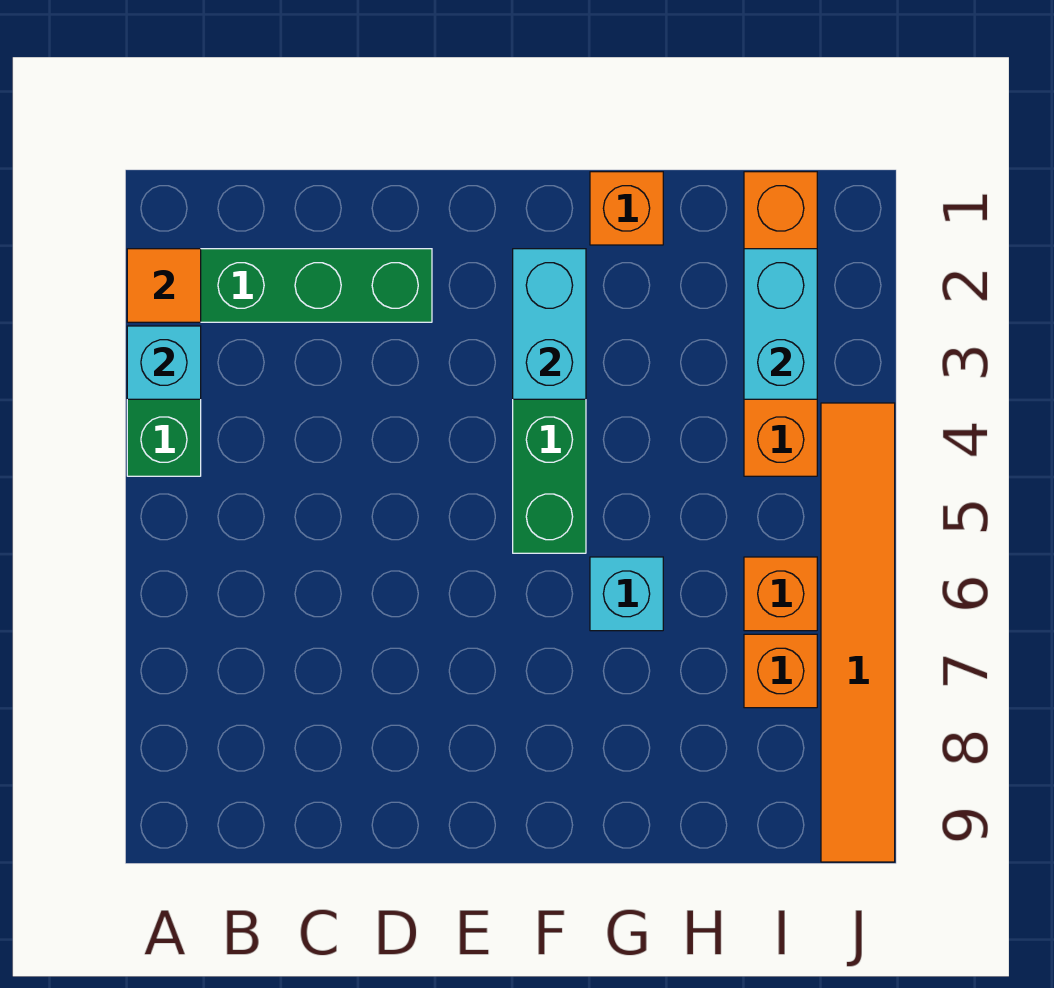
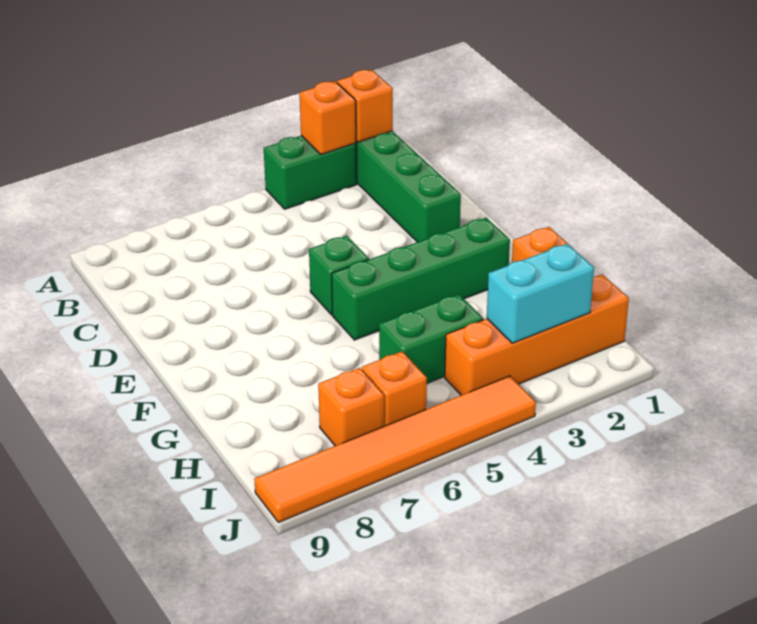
orange 1x1 tile [127,249,201,322] -> orange 1x1 brick [337,70,393,142]
cyan 1x1 brick [127,326,201,399] -> orange 1x1 brick [300,81,356,154]
none -> green 1x1 brick [309,236,369,315]
cyan 1x2 brick [513,249,586,399] -> none
cyan 1x1 brick [590,557,663,631] -> none
none -> green 1x2 brick [379,294,483,383]

